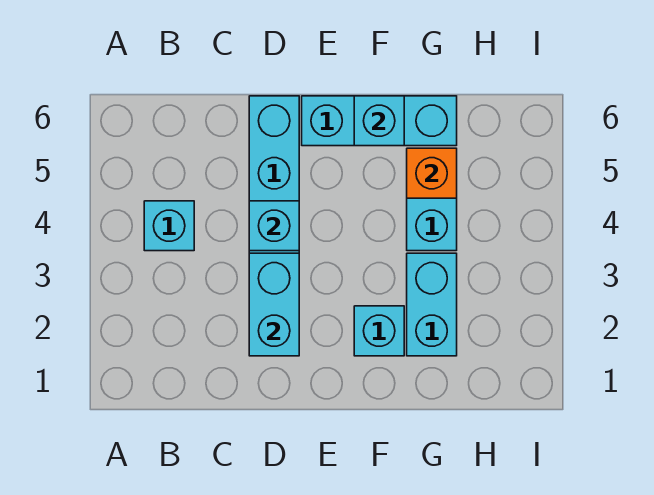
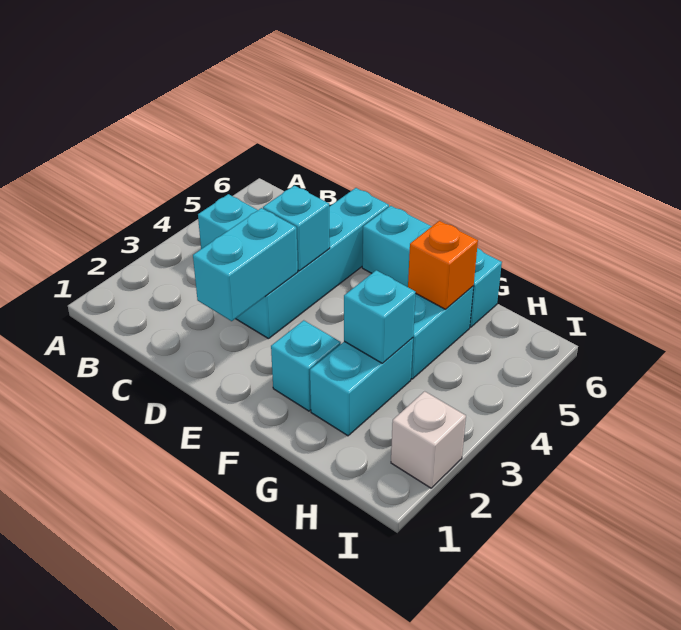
cyan 1x1 brick [354,96,404,146] -> cyan 1x1 brick moved to [344,270,416,363]
none -> white 1x1 brick [391,391,466,488]

